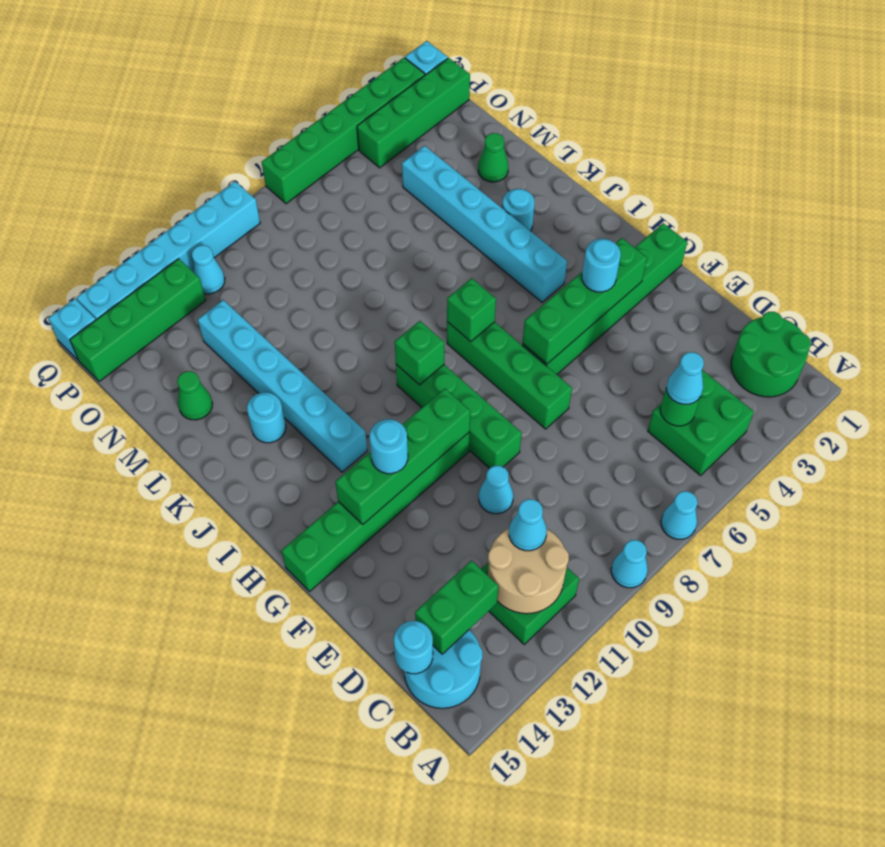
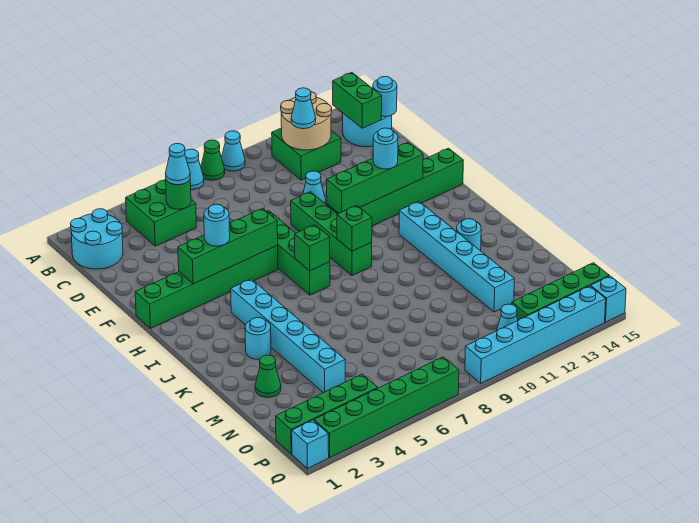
green 2x2 round brick [731,312,811,397] -> cyan 2x2 round brick [71,209,123,269]
green 1x2 brick [415,561,499,654] -> green 1x2 brick turned to [333,73,382,128]
green 1x1 cone [177,371,213,420] -> green 1x1 cone moved to [201,140,225,180]

